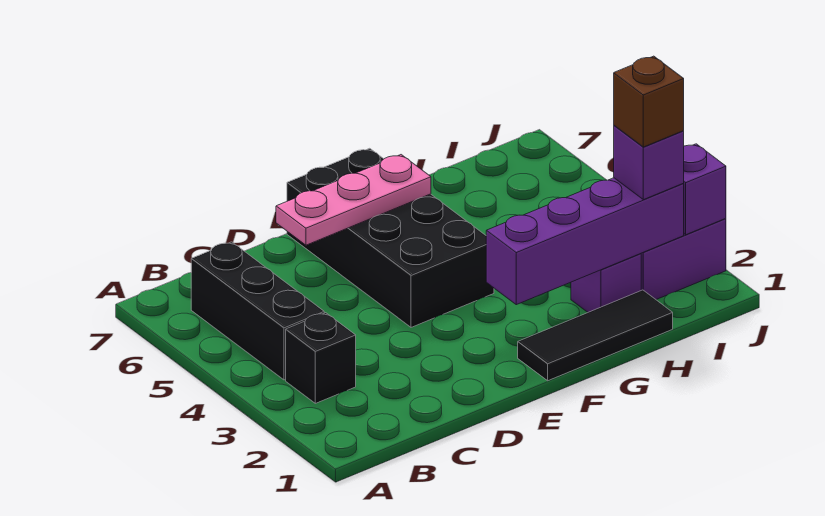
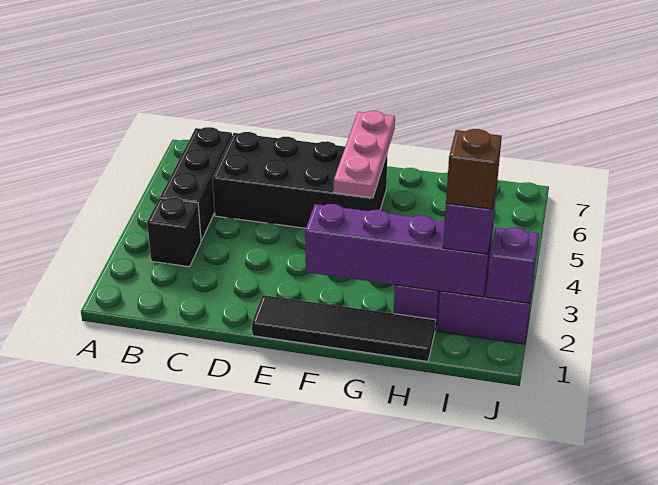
pink 1x3 plate [276,155,431,245] -> pink 1x3 plate turned to [334,111,395,198]
black 2x4 brick [287,148,494,327] -> black 2x4 brick turned to [212,132,388,228]
black 1x3 tile [518,290,673,381] -> black 1x4 tile [252,295,436,362]

